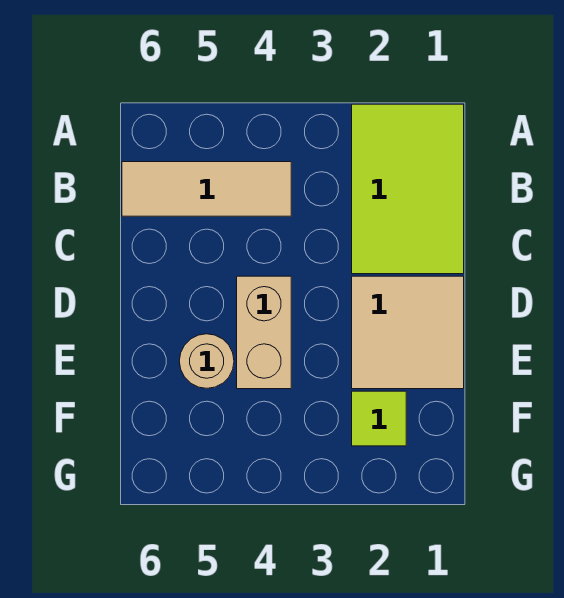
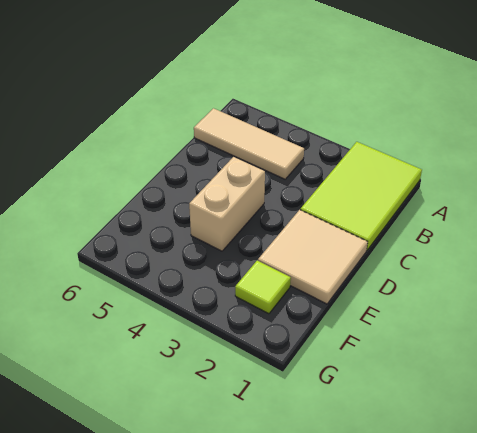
tan 1x1 round brick [179,334,234,388] -> none

